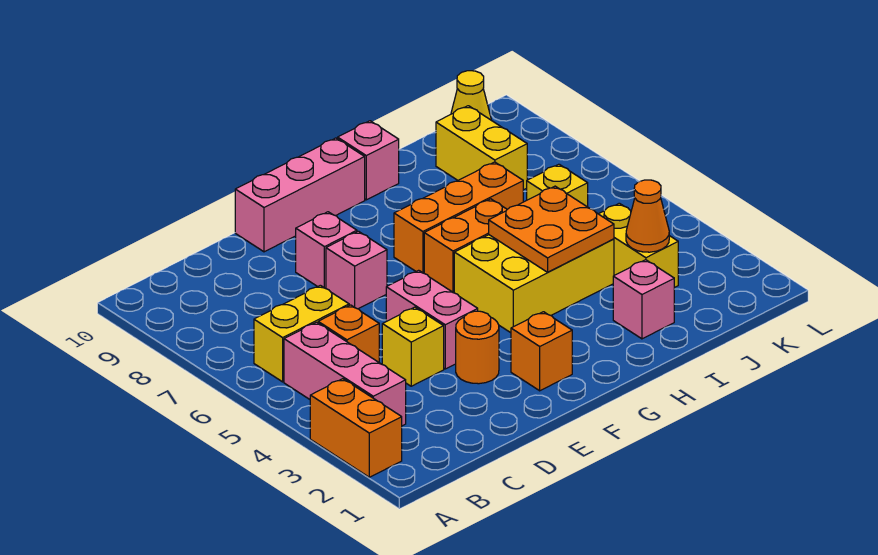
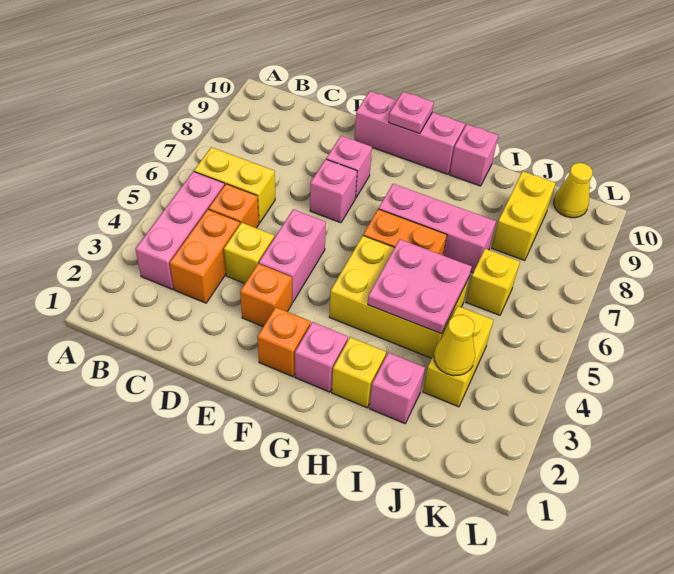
orange 1x2 brick [310,379,402,477] -> orange 1x2 brick moved to [170,210,240,303]
orange 1x1 round brick [456,311,499,384] -> orange 1x1 brick [240,264,292,326]
none -> pink 1x1 plate [389,92,434,134]
none -> pink 1x1 brick [295,322,348,392]
orange 1x3 brick [394,162,523,273] -> pink 1x3 brick [379,184,496,272]
none -> yellow 1x1 brick [332,337,386,408]
orange 2x2 plate [489,186,614,272] -> pink 2x2 plate [368,239,472,334]
orange 1x1 cone [626,180,669,252] -> yellow 1x1 cone [434,315,475,376]

